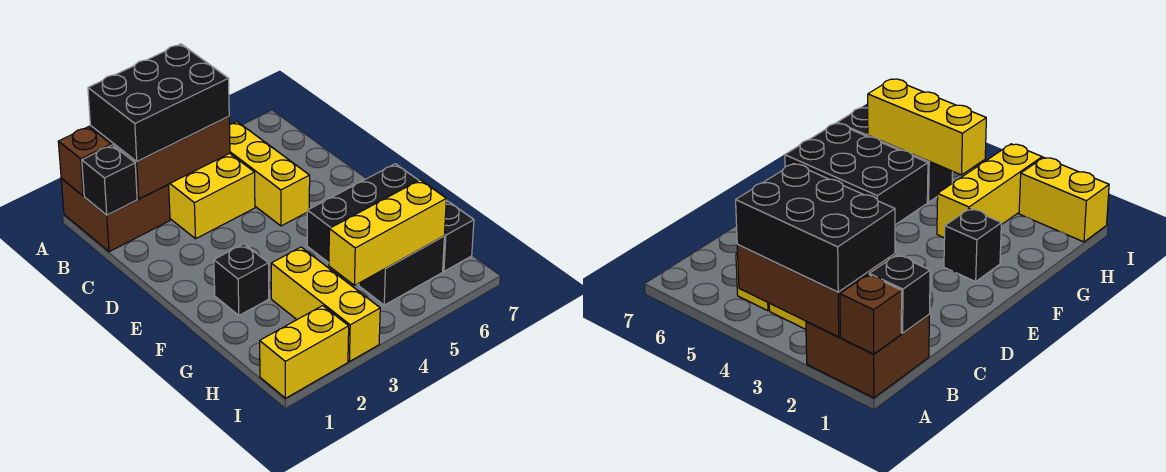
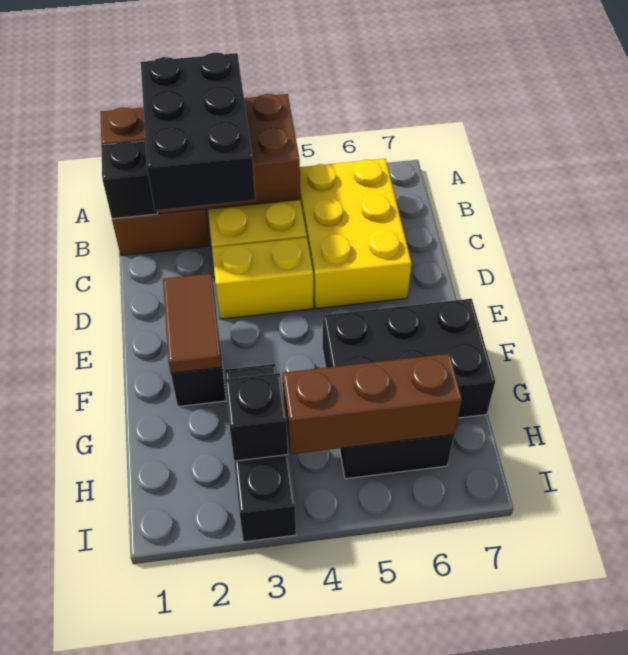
black 2x3 brick [88,44,229,162] -> black 2x3 brick turned to [141,53,255,211]
yellow 1x3 brick [229,122,310,226] -> yellow 2x3 brick [300,159,411,309]
none -> brown 1x2 tile [163,274,222,373]
yellow 1x3 brick [271,247,380,362] -> black 1x3 brick [225,364,296,542]
yellow 1x3 brick [329,180,447,285] -> brown 1x3 brick [283,354,462,454]
black 1x1 brick [443,202,474,271] -> black 1x1 brick moved to [225,373,288,461]
yellow 1x2 brick [260,306,349,398] -> yellow 1x2 brick moved to [212,237,313,319]

